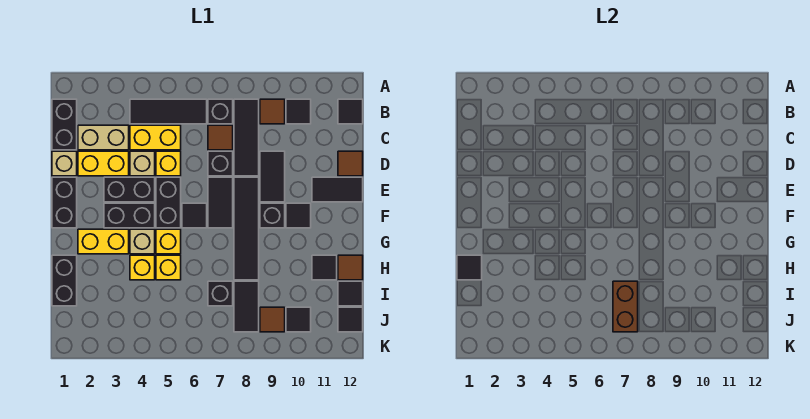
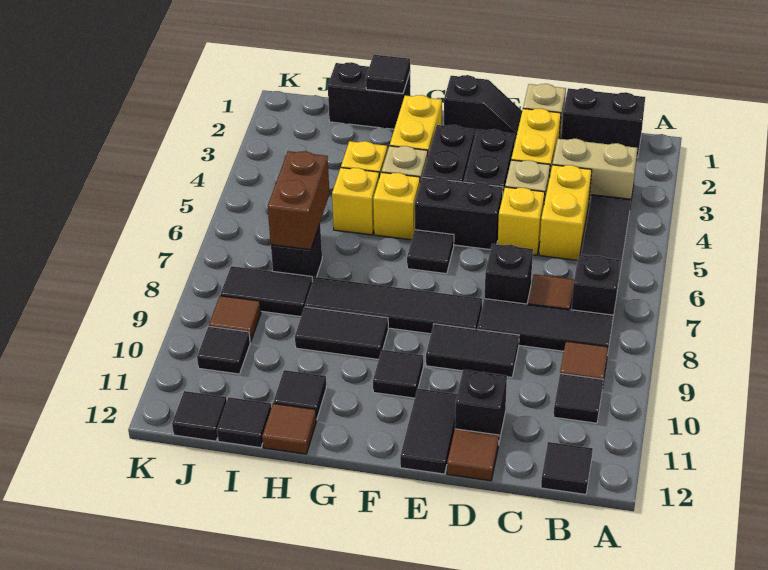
tan 1x2 brick [78,125,129,150] -> tan 1x2 brick turned to [552,139,637,205]
black 1x2 brick [52,177,77,228] -> black 1x2 slope [444,75,522,141]
black 1x2 tile [208,177,233,228] -> black 1x2 tile moved to [295,307,388,359]
black 1x1 brick [260,203,285,228] -> black 1x1 brick moved to [455,370,507,445]
brown 1x2 brick [613,281,638,332] -> brown 1x2 brick turned to [268,151,329,250]

